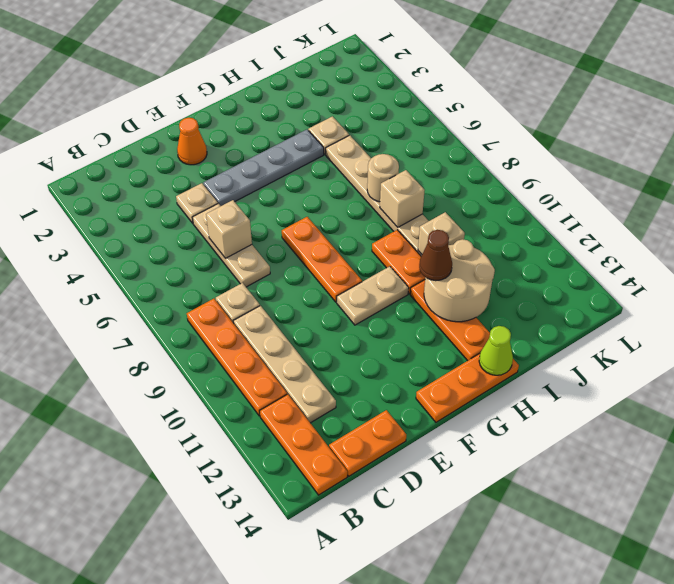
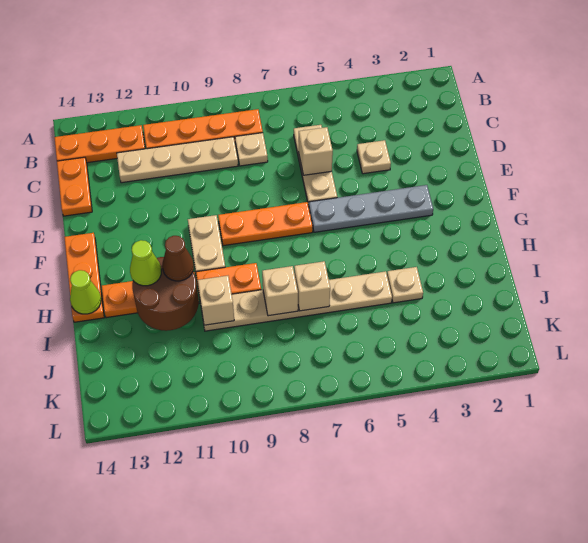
tan 1x3 plate [193,204,270,287] -> tan 1x3 plate turned to [294,125,337,206]
orange 1x1 cone [177,118,207,165] -> none
grey 1x4 plate [203,130,324,206] -> grey 1x4 plate turned to [309,185,433,232]
tan 2x2 round brick [424,239,495,322] -> brown 2x2 round brick [132,257,199,331]
none -> lime 1x1 cone [130,240,161,286]
tan 1x1 round brick [367,154,399,202] -> tan 1x1 brick [294,261,330,311]

